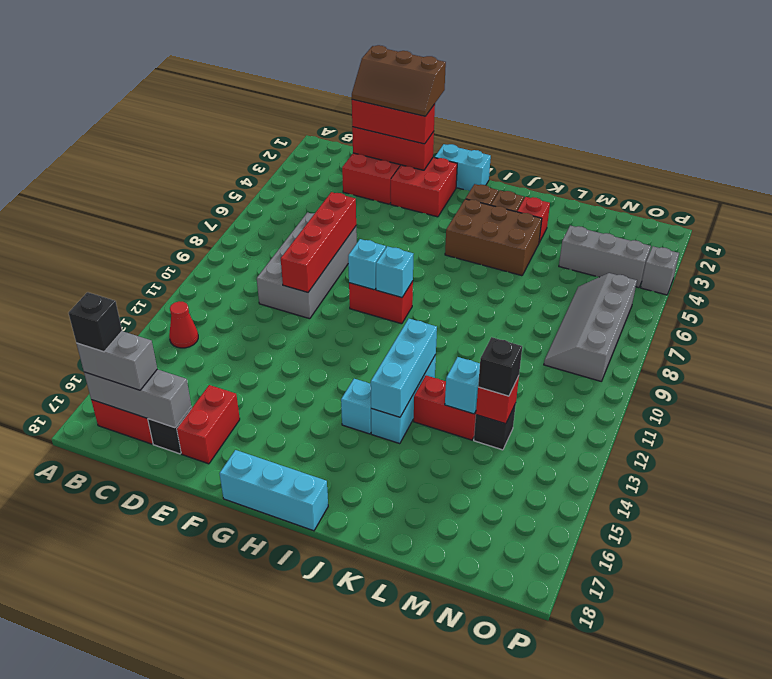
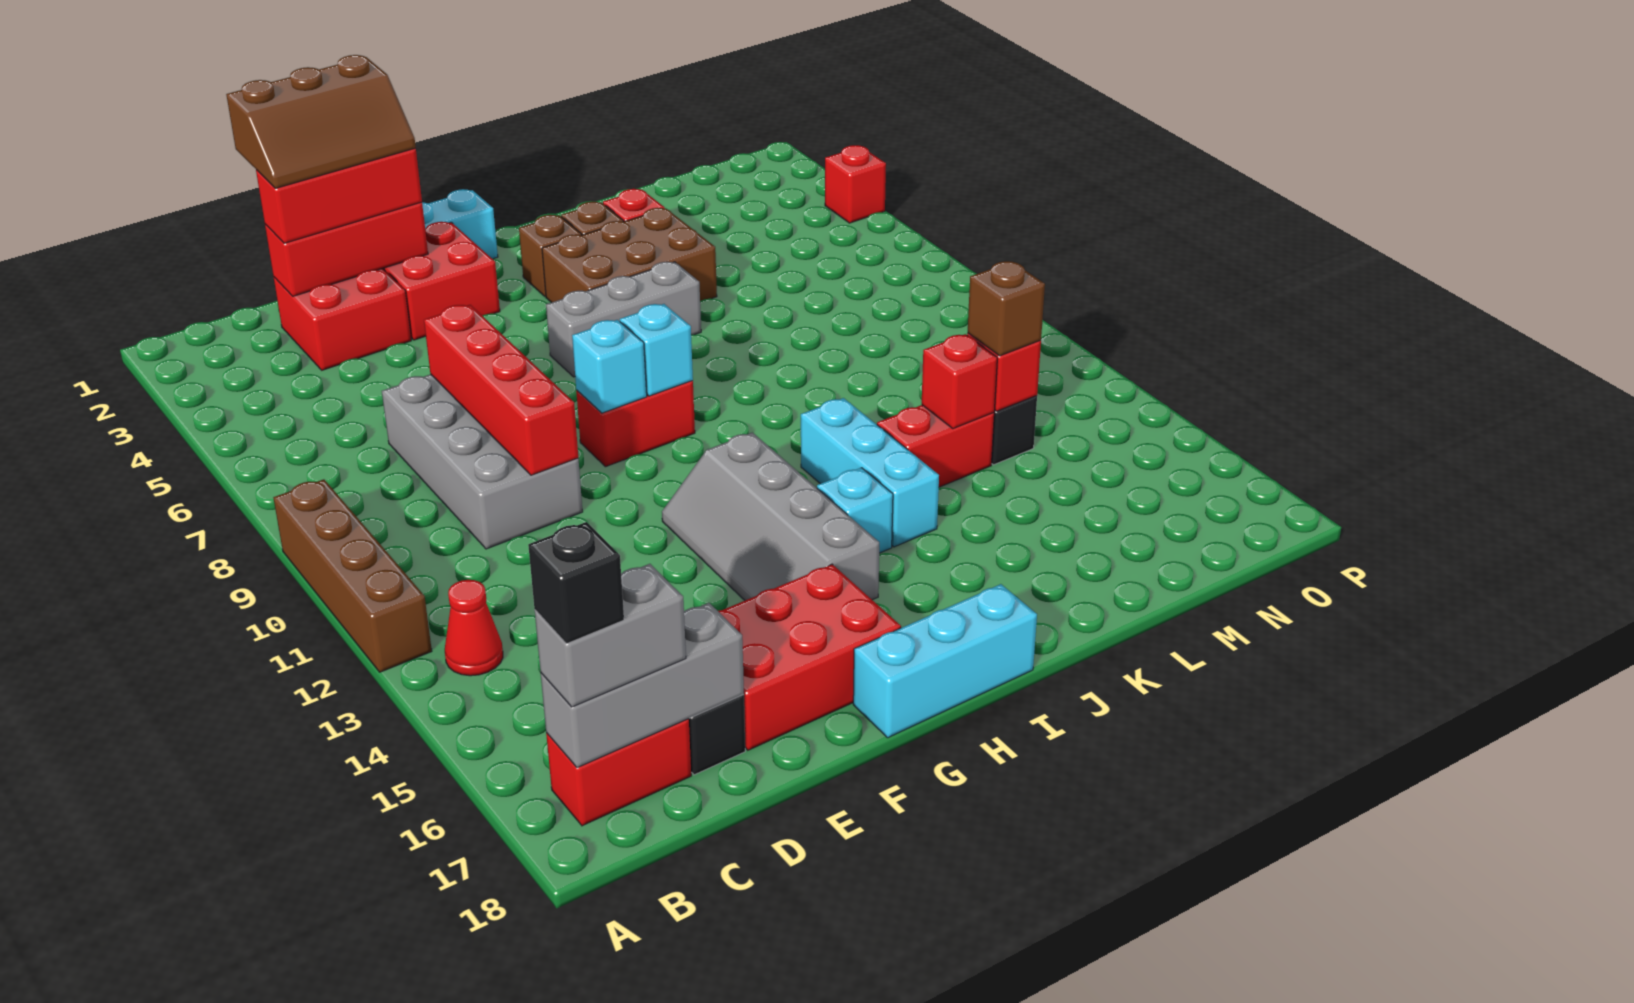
none -> brown 1x4 brick [273,479,432,672]
red 1x2 brick [177,385,240,464] -> red 2x3 brick [718,564,901,750]
cyan 1x3 brick [371,319,437,417] -> none
cyan 1x1 brick [445,357,480,414] -> red 1x1 brick [922,334,997,429]
grey 1x3 brick [559,226,651,288] -> grey 1x3 brick moved to [546,262,701,377]
black 1x1 brick [478,337,522,396] -> brown 1x1 brick [968,261,1045,356]
grey 2x4 slope [544,273,637,381] -> grey 2x4 slope moved to [662,433,879,600]
grey 1x1 brick [641,246,679,295] -> red 1x1 brick [825,145,886,223]

